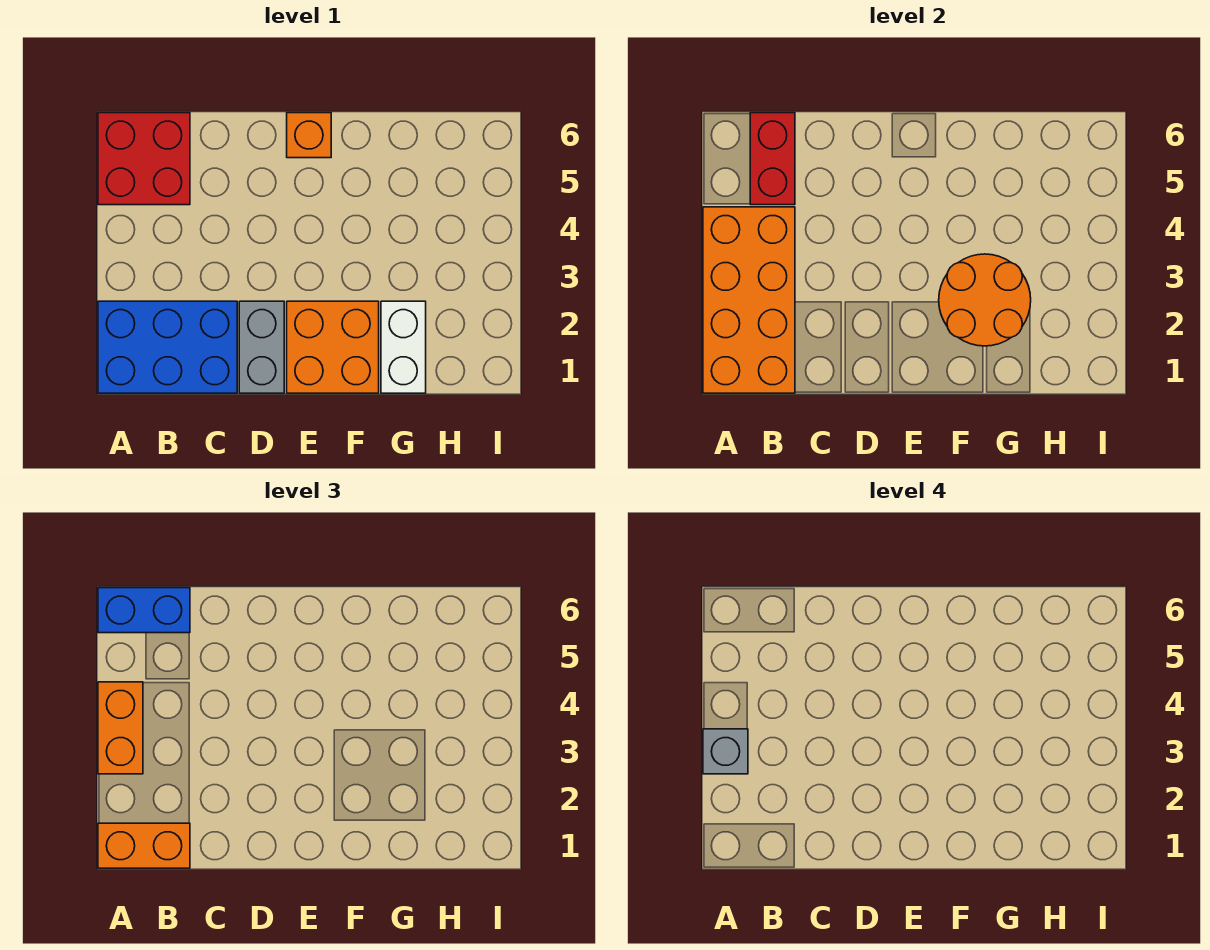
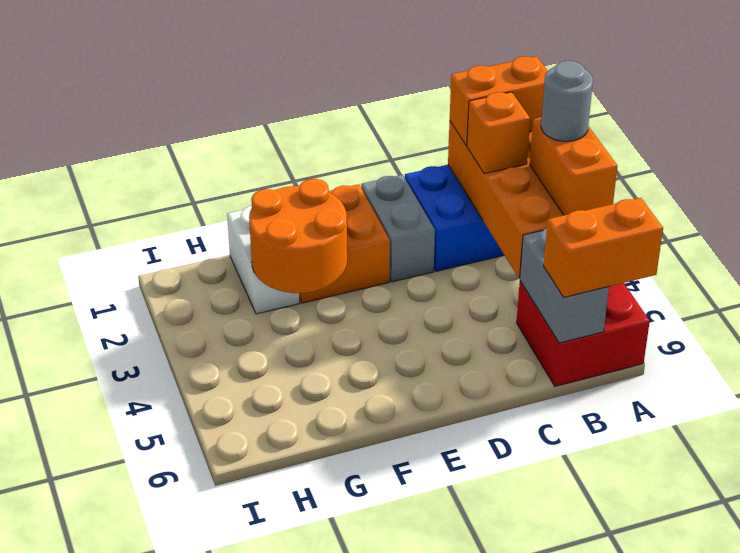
grey 1x1 brick [703,729,748,774] -> grey 1x1 round brick [541,61,593,141]
blue 1x2 brick [98,588,190,633] -> orange 1x2 brick [544,198,663,297]
red 1x2 brick [750,113,795,205] -> grey 1x2 brick [520,228,609,343]
orange 1x1 brick [287,113,331,158] -> orange 1x1 brick moved to [467,92,530,174]

